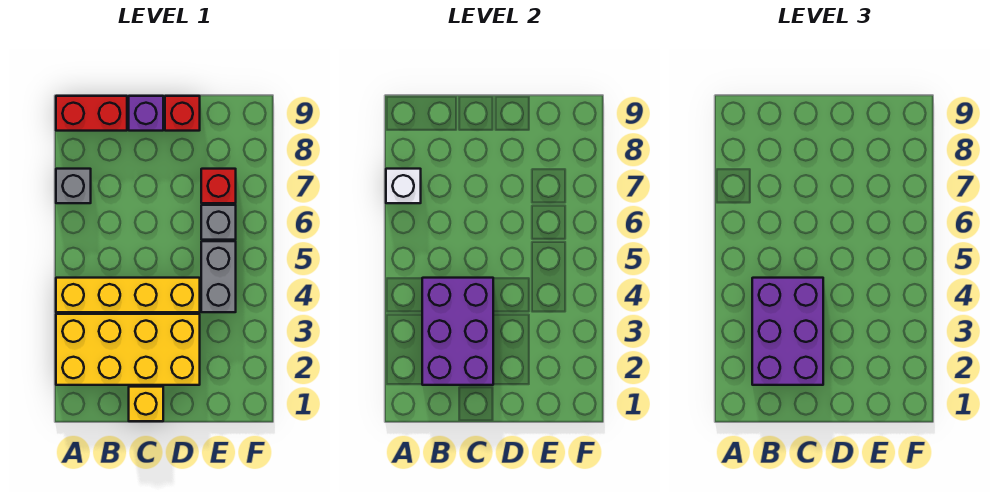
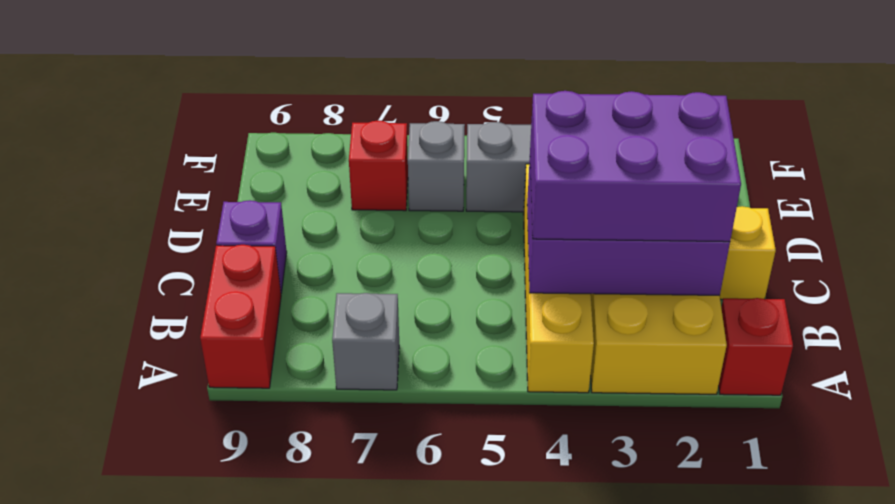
white 1x1 brick [386,169,421,203] -> none
red 1x1 brick [165,96,200,131] -> red 1x1 brick moved to [719,298,793,395]

